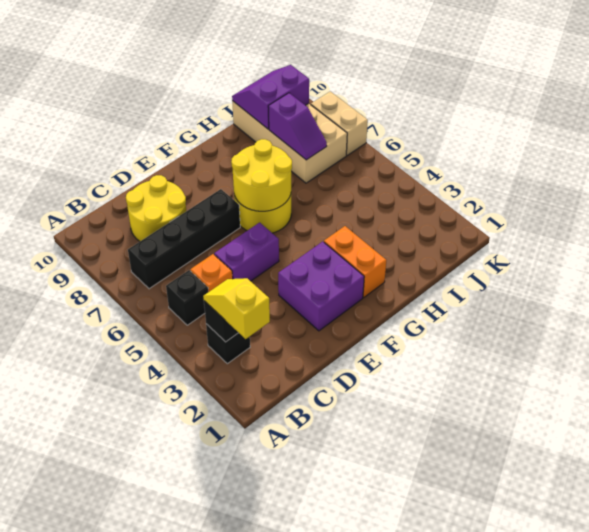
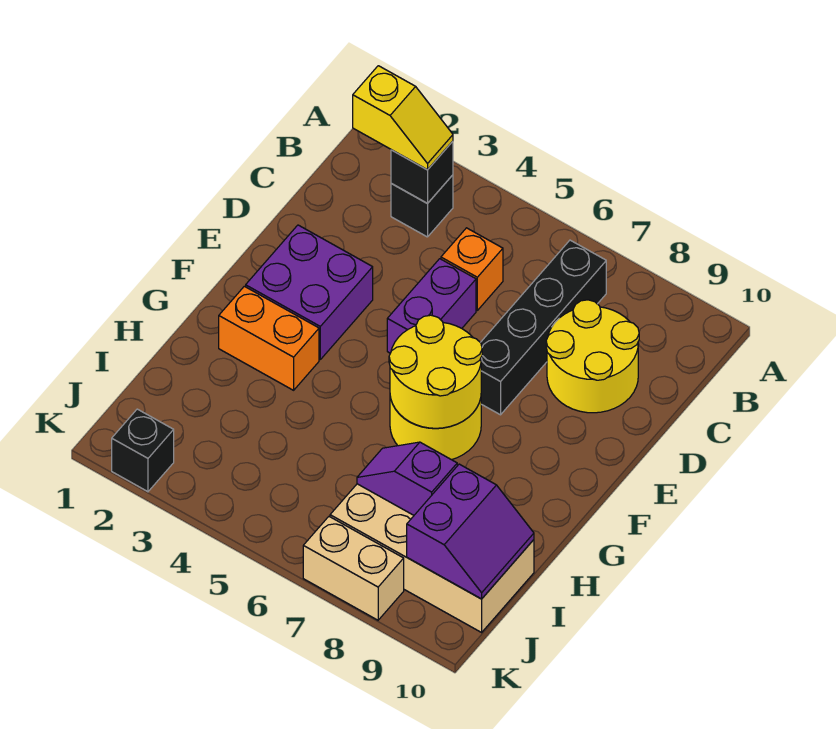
black 1x1 brick [166,270,208,325] -> black 1x1 brick moved to [112,409,174,492]

